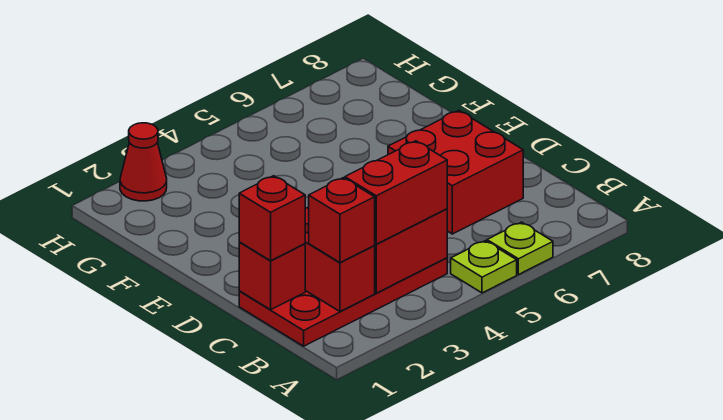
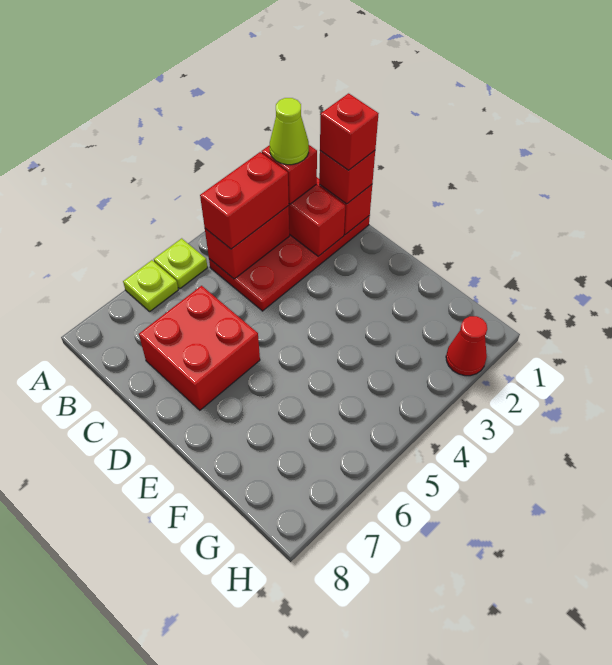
none -> lime 1x1 cone [270,98,309,165]
none -> red 1x1 brick [320,93,379,170]

